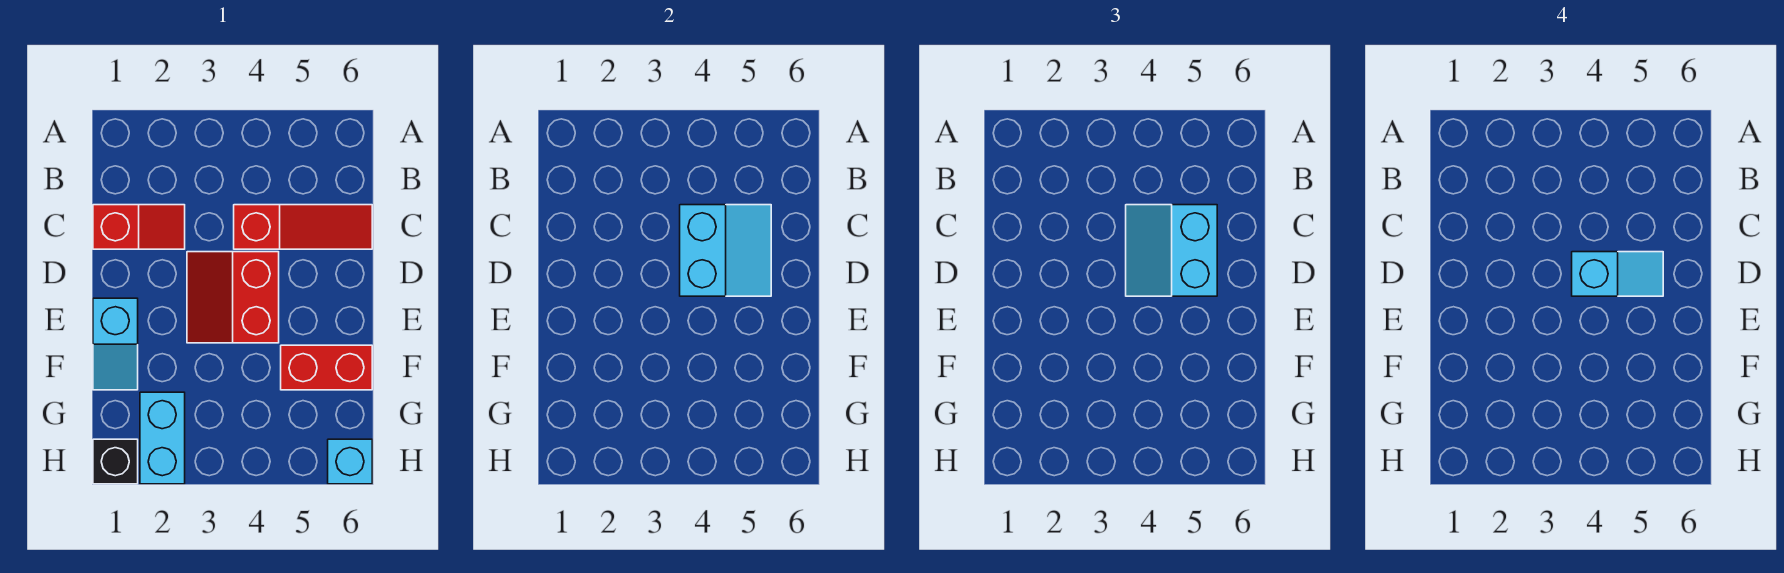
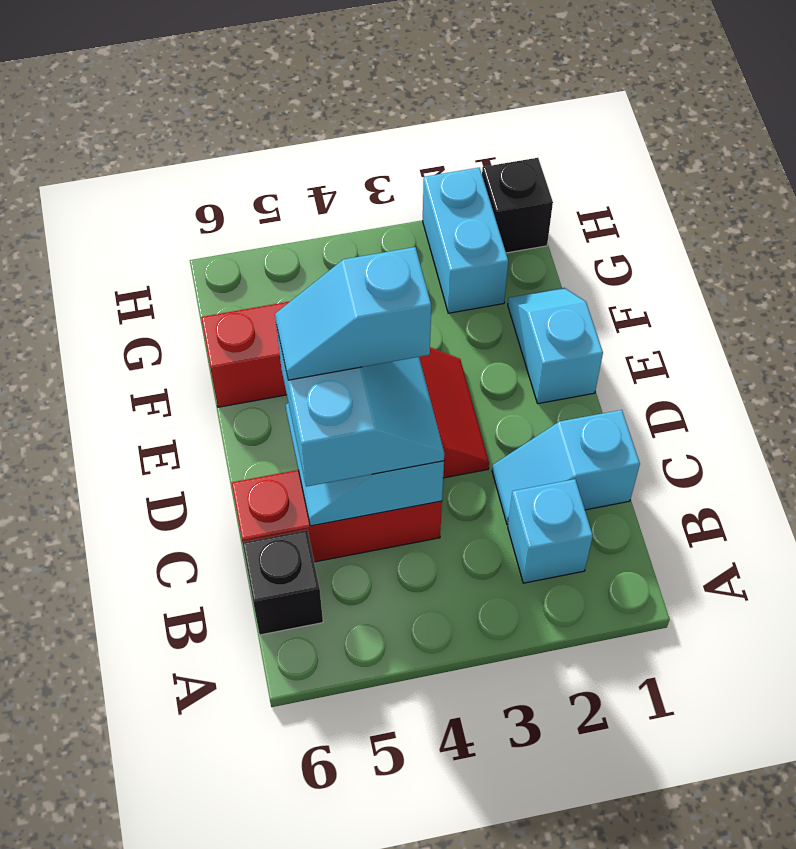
none -> black 1x1 brick [242,530,323,635]
red 1x2 slope [93,205,185,249] -> cyan 1x2 slope [492,410,640,525]
red 1x3 slope [234,205,372,249] -> red 1x3 brick [232,470,442,562]
cyan 1x1 brick [328,439,372,484] -> cyan 1x1 brick moved to [508,479,593,583]

